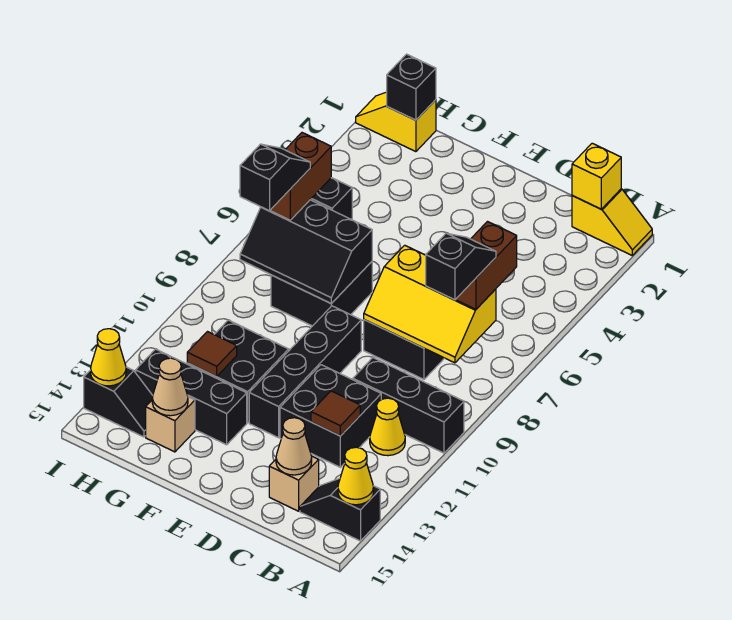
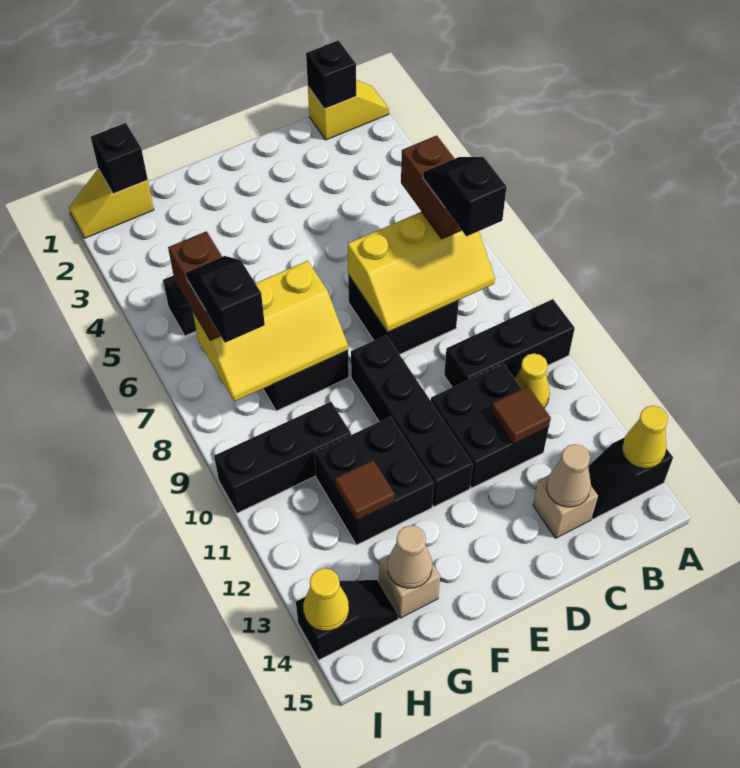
yellow 1x1 brick [572,143,621,209] -> black 1x1 brick [306,40,356,109]
black 2x3 slope [240,200,372,304] -> yellow 2x3 slope [193,261,348,402]
black 1x3 brick [136,349,247,445] -> black 1x3 brick moved to [214,402,351,513]

